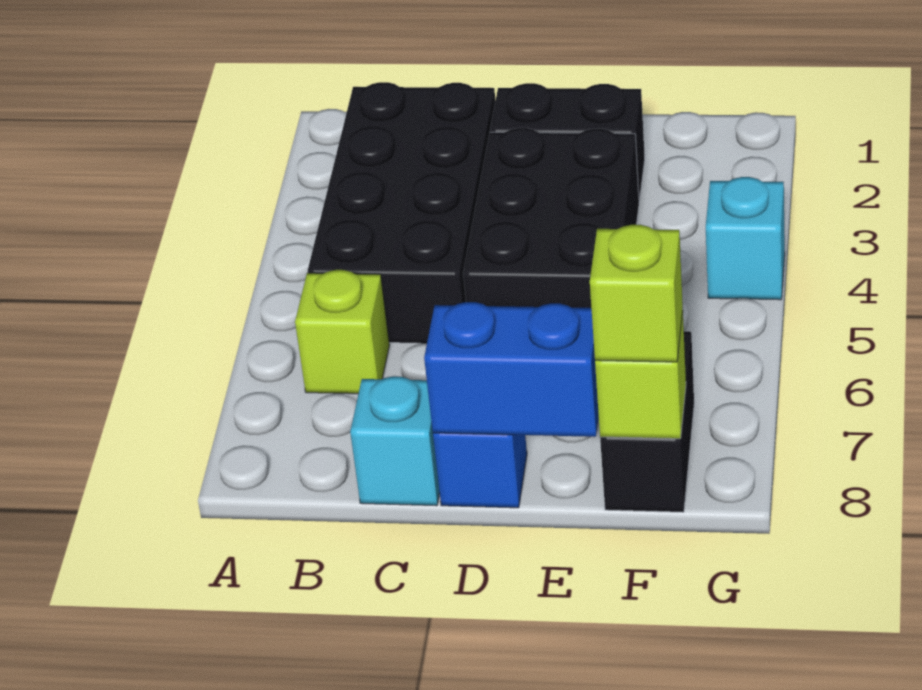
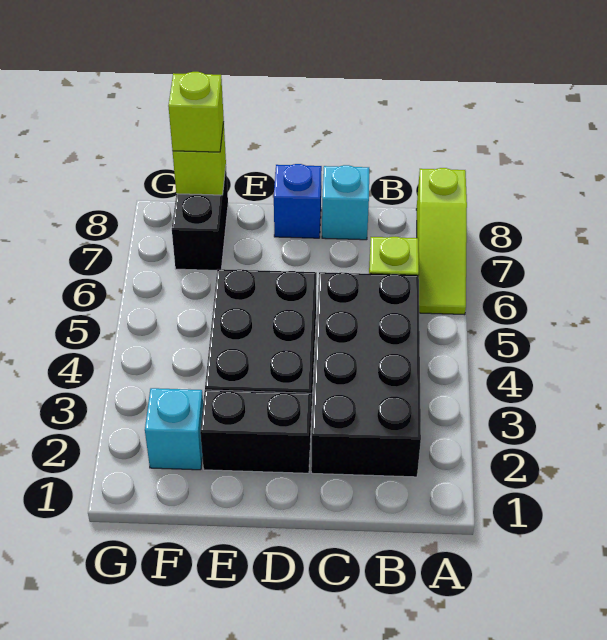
none -> lime 1x3 slope [416,168,467,315]
blue 1x2 brick [424,302,599,437] -> none
cyan 1x1 brick [706,177,785,300] -> cyan 1x1 brick moved to [145,388,203,470]

